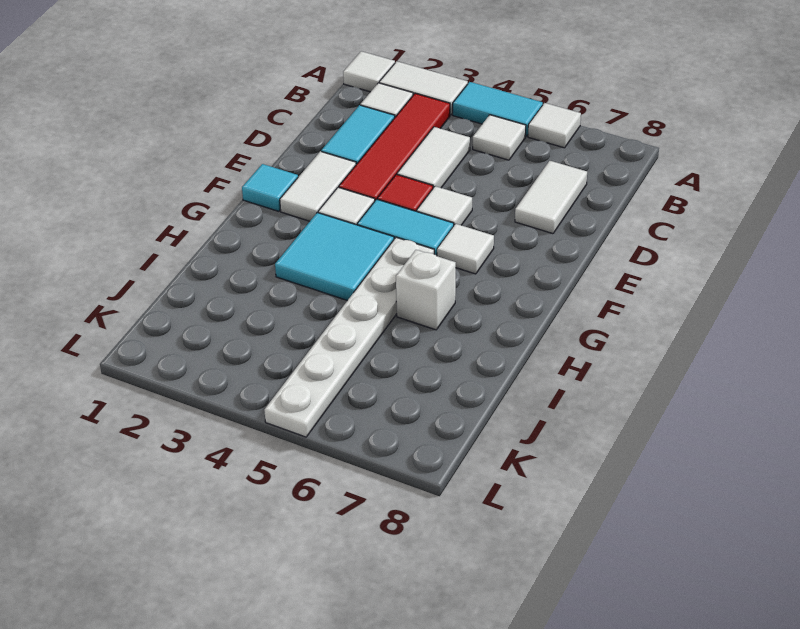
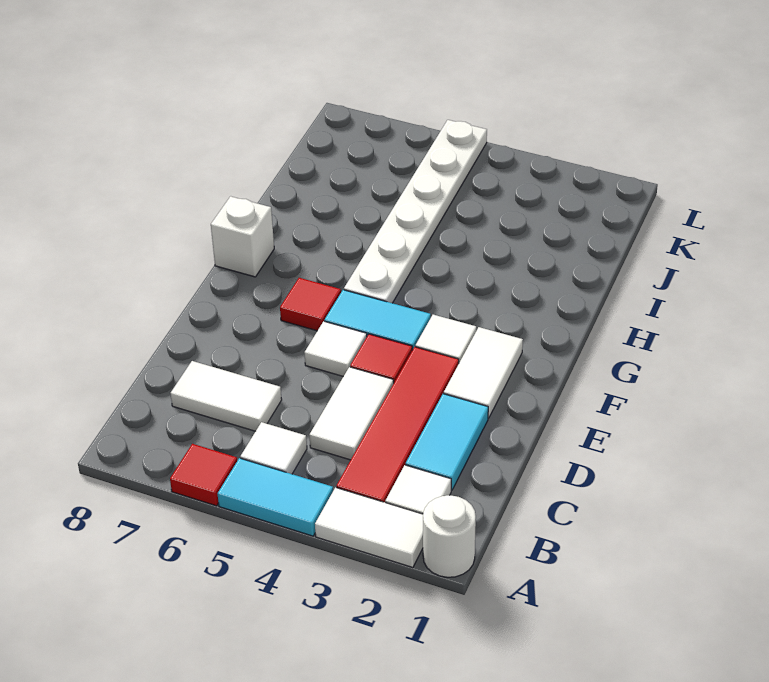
white 1x1 tile [343,51,395,92] -> white 1x1 round brick [423,495,476,577]
white 1x1 tile [528,103,581,148] -> red 1x1 tile [170,444,237,506]
white 1x2 tile [515,161,587,234] -> white 1x2 tile turned to [170,361,282,431]
cyan 1x1 tile [242,164,298,211] -> none
white 1x1 tile [437,224,494,274] -> red 1x1 tile [280,278,341,331]
cyan 2x2 tile [275,213,394,301] -> none
white 1x1 brick [396,250,456,330] -> white 1x1 brick moved to [211,196,274,277]

